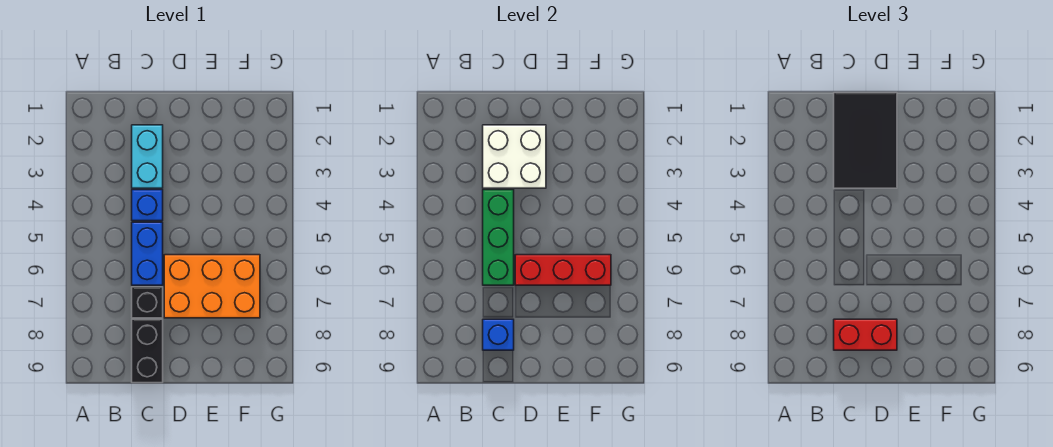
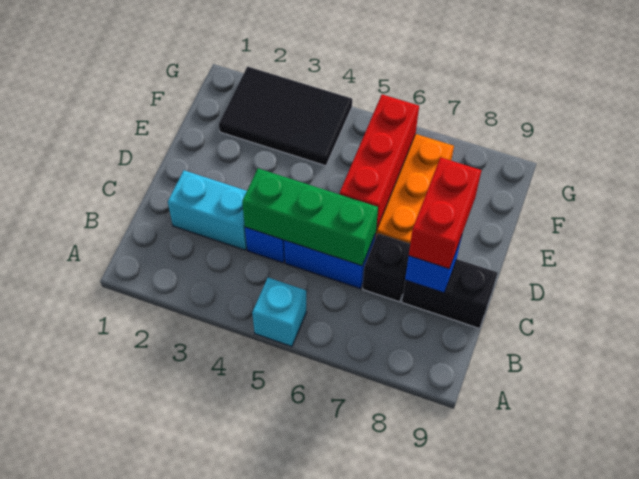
none -> cyan 1x1 brick [252,278,306,347]
black 2x3 tile [834,93,897,188] -> black 2x3 tile moved to [219,67,352,166]
white 2x2 brick [483,125,546,188] -> none

